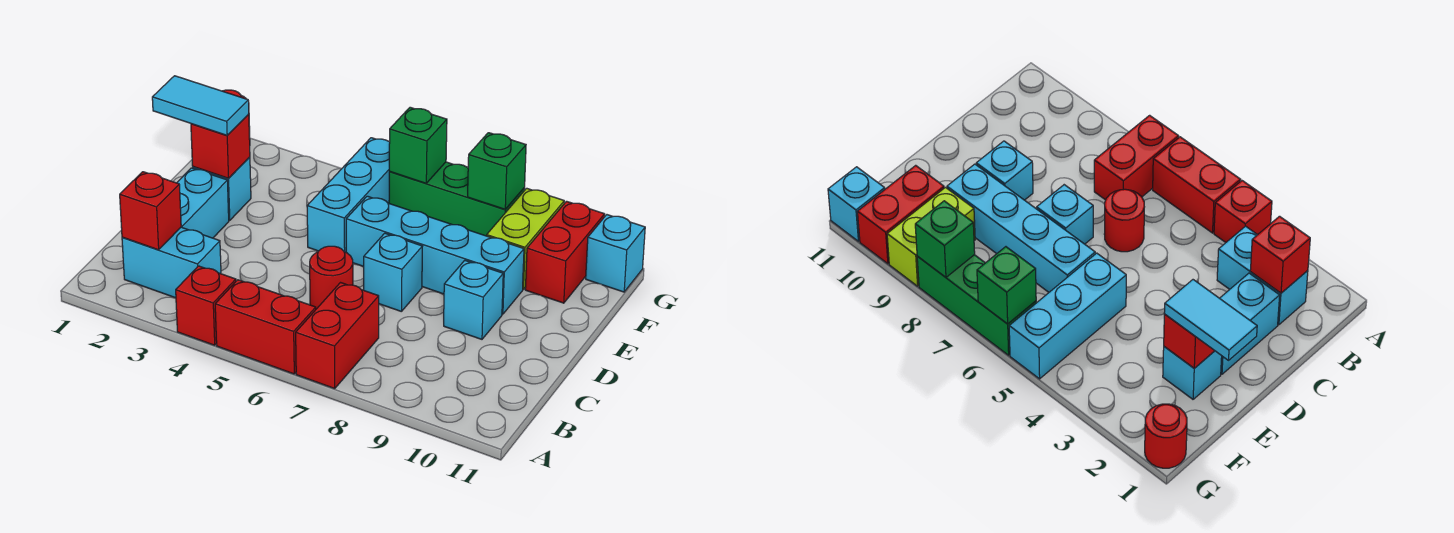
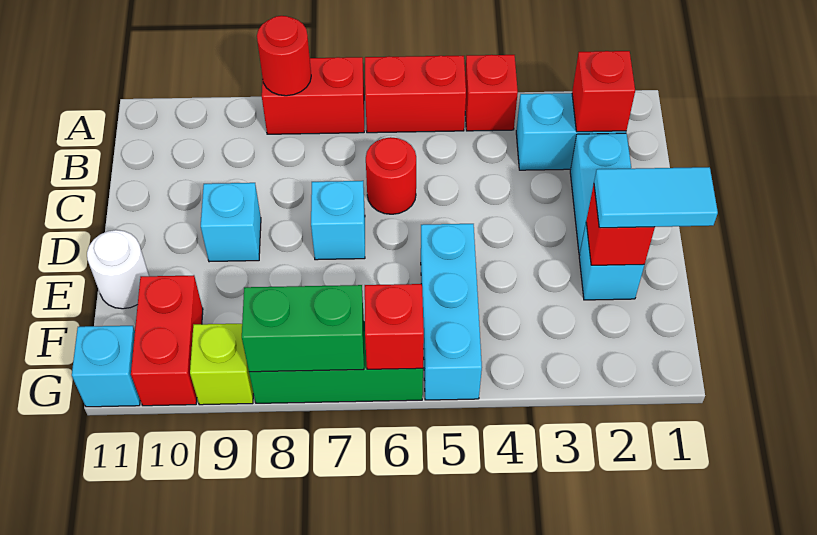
red 1x2 brick [296,283,379,389] -> red 1x2 brick turned to [262,57,364,134]
cyan 1x4 brick [346,196,524,314] -> none
none -> white 1x1 round brick [87,230,149,309]
lime 1x2 brick [487,188,564,289] -> lime 1x1 brick [190,324,253,405]
red 1x1 round brick [1145,404,1187,468] -> red 1x1 round brick moved to [257,16,311,96]
green 1x1 brick [389,107,447,183] -> red 1x1 brick [365,284,424,369]
green 1x1 brick [468,133,526,209] -> green 1x2 brick [242,285,364,372]

